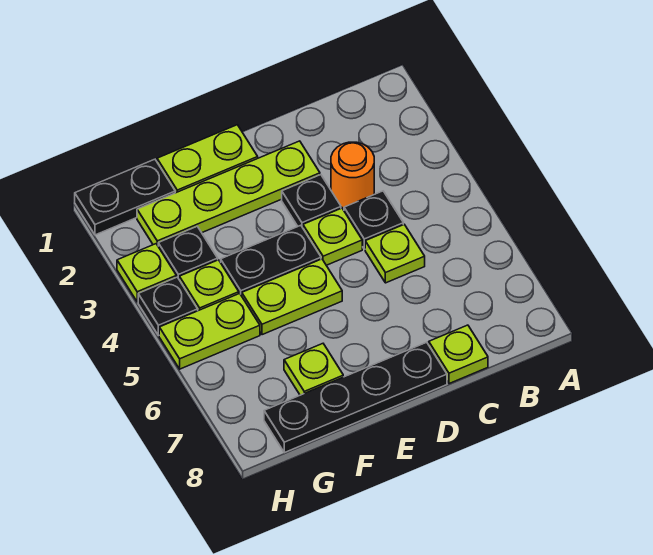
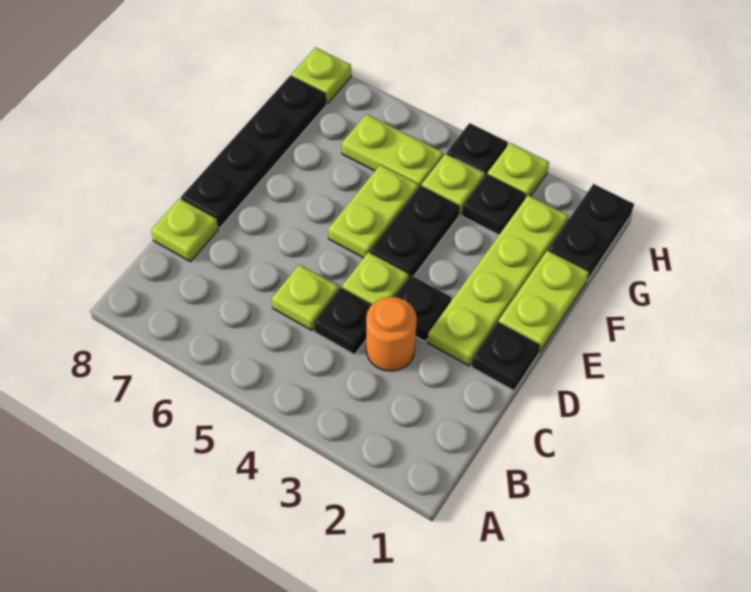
none -> black 1x1 plate [471,322,540,391]
lime 1x1 plate [284,344,343,395] -> lime 1x1 plate moved to [291,47,351,104]
lime 1x2 plate [159,293,260,369] -> lime 1x2 plate turned to [342,114,443,188]

